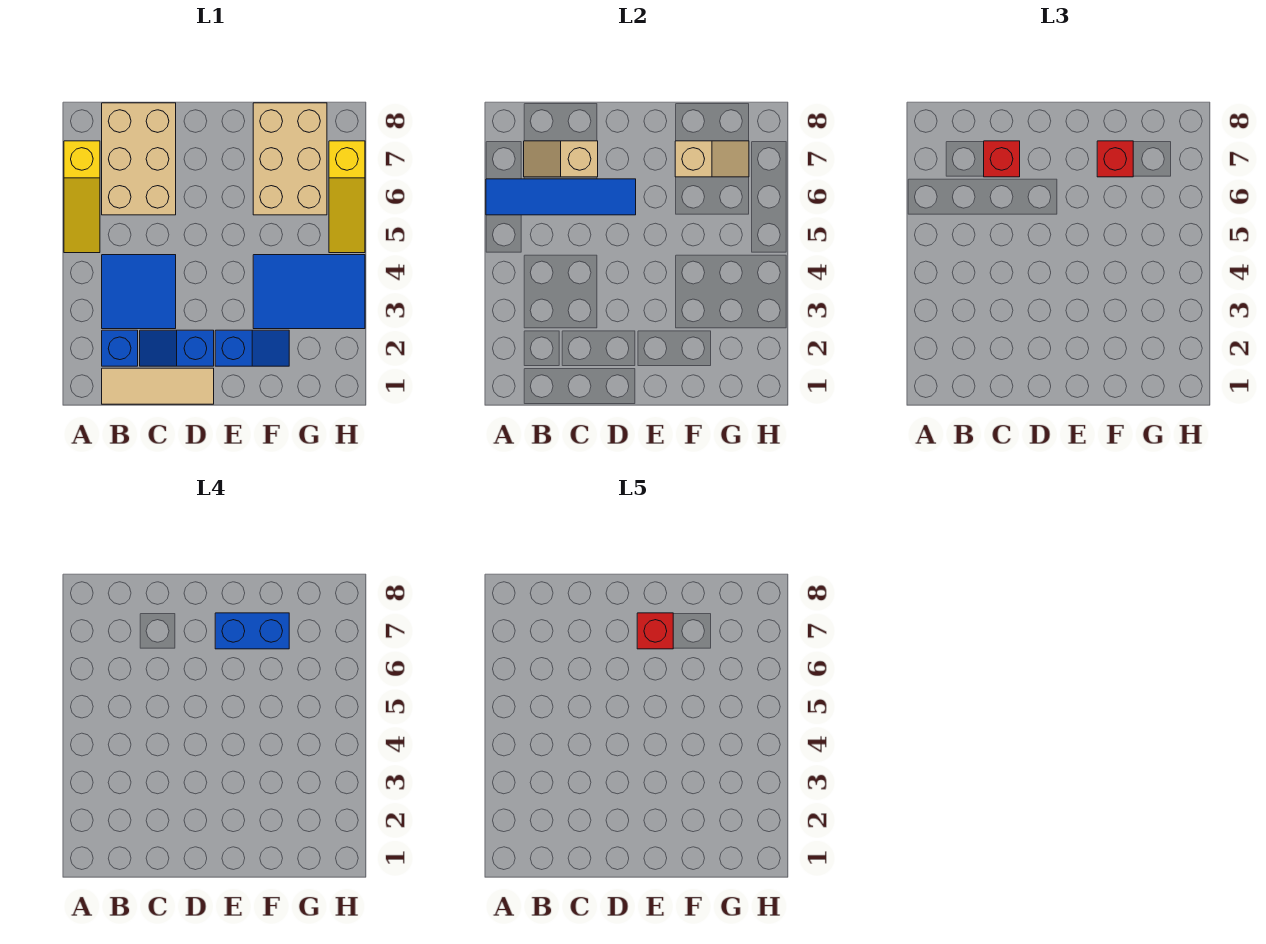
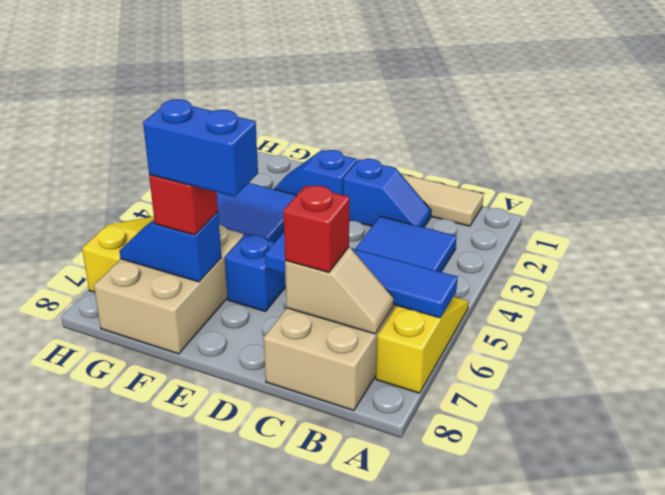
blue 1x1 brick [102,330,138,366] -> blue 1x1 brick moved to [225,234,285,312]
red 1x1 brick [637,613,673,649] -> none
tan 1x2 slope [675,141,749,177] -> blue 1x2 slope [119,212,222,282]

